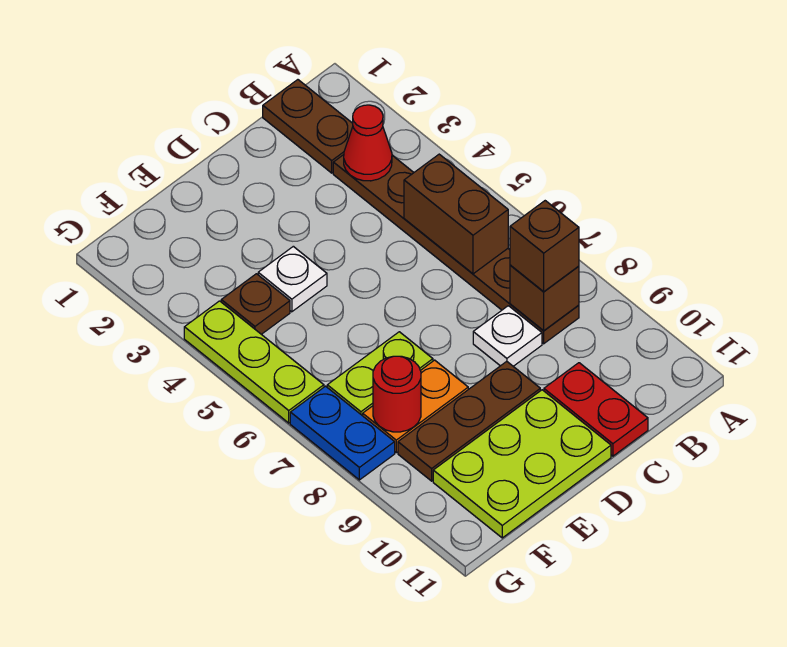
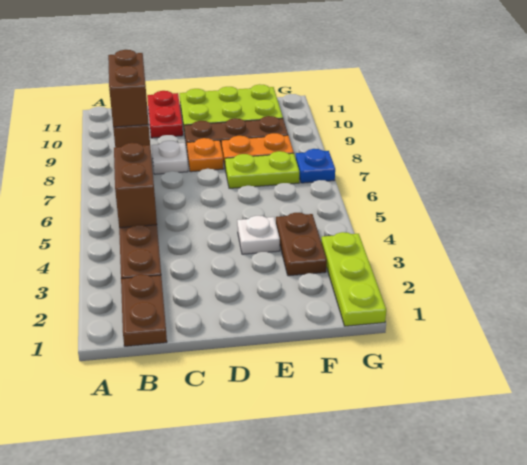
red 1x1 cone [344,105,392,181] -> none
brown 1x1 brick [510,201,579,292] -> brown 1x2 brick [108,50,149,127]
none -> orange 1x1 plate [187,138,224,172]
brown 1x1 plate [221,274,290,334] -> brown 1x2 plate [276,213,327,276]
red 1x1 round brick [373,356,421,432] -> none
lime 1x3 plate [184,301,324,423] -> lime 1x3 plate moved to [321,232,386,326]
blue 1x2 plate [290,386,395,480] -> blue 1x1 plate [296,149,335,183]

